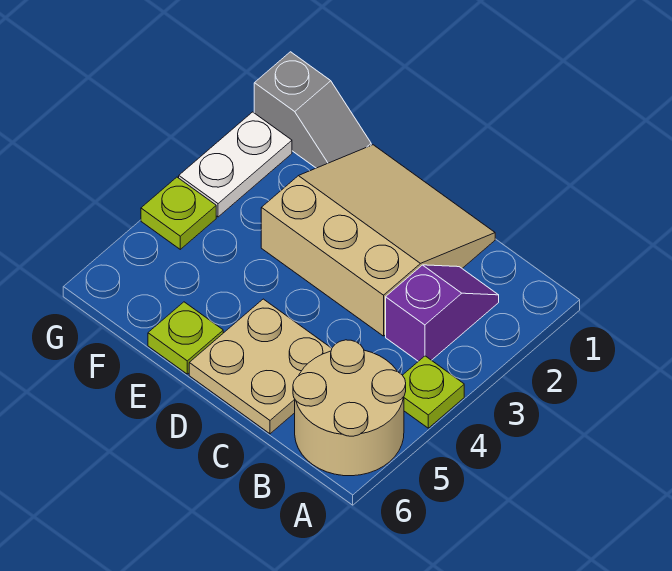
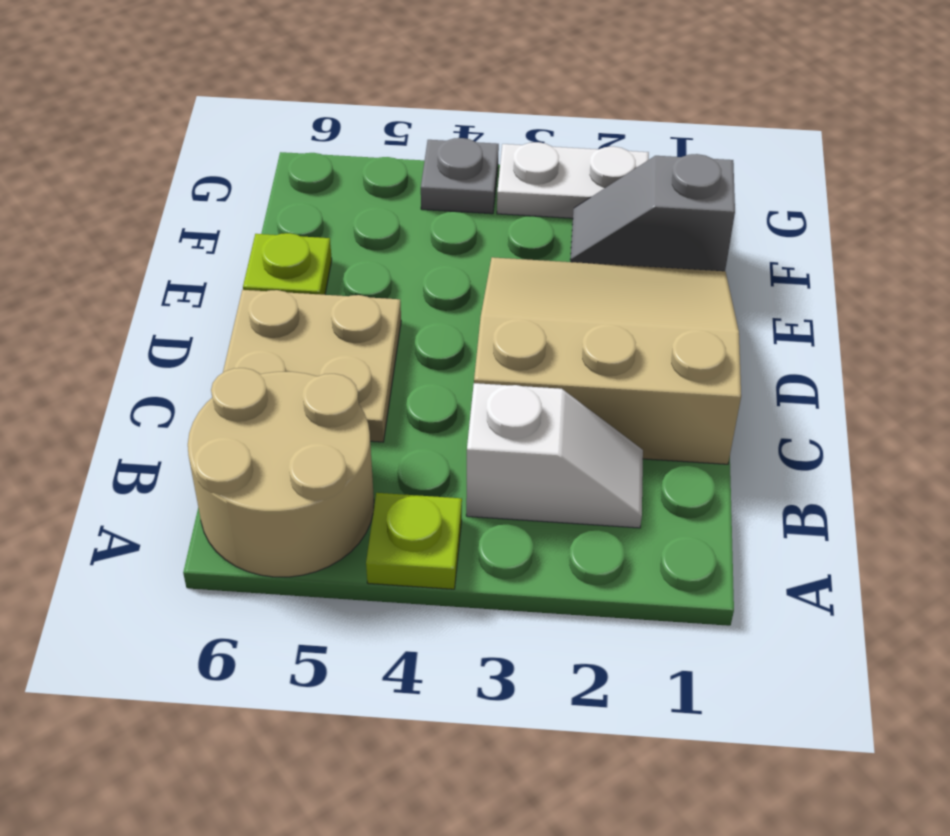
purple 1x2 slope [386,265,499,361] -> white 1x2 slope [466,383,643,528]
tan 3x3 slope [261,145,495,336] -> tan 3x3 slope turned to [474,257,741,464]
grey 1x2 slope [254,52,371,168] -> grey 1x2 slope turned to [570,154,735,271]
lime 1x1 plate [141,177,216,249] -> grey 1x1 plate [421,138,499,214]

